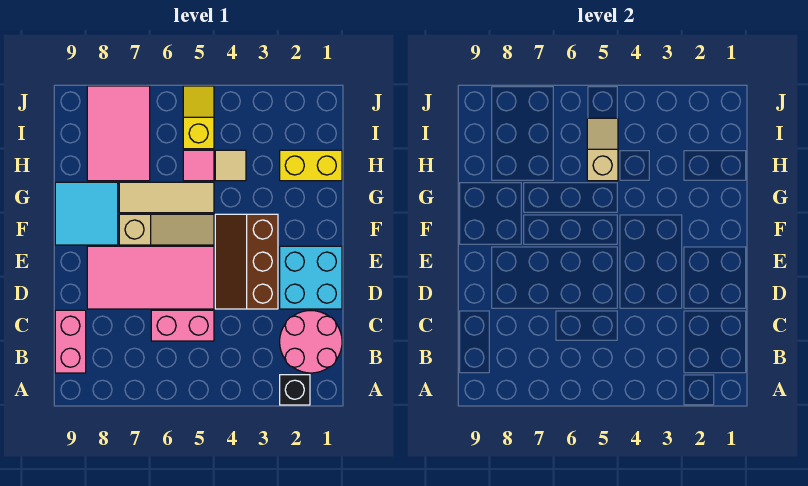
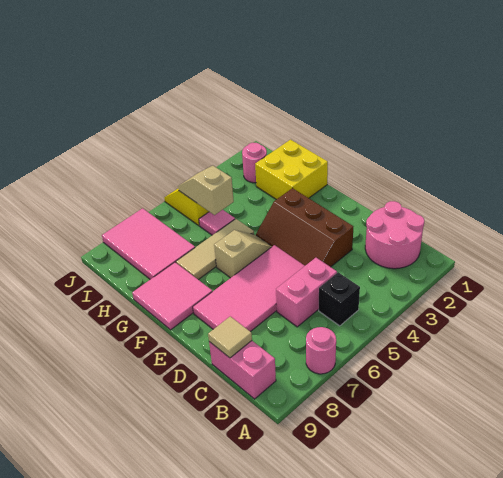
black 1x1 brick [280,375,310,405] -> black 1x1 brick moved to [319,272,360,326]
none -> pink 1x1 round brick [306,327,336,374]
cyan 2x2 brick [280,246,342,309] -> none
tan 1x3 slope [119,214,214,245] -> tan 1x2 slope [214,230,272,278]
cyan 2x2 tile [55,182,118,245] -> pink 2x2 tile [132,262,212,330]
yellow 1x2 brick [280,150,342,181] -> yellow 2x2 brick [255,140,328,200]
tan 1x1 tile [215,150,246,181] -> tan 1x1 tile moved to [208,316,252,358]
none -> pink 1x1 round brick [242,143,267,183]

